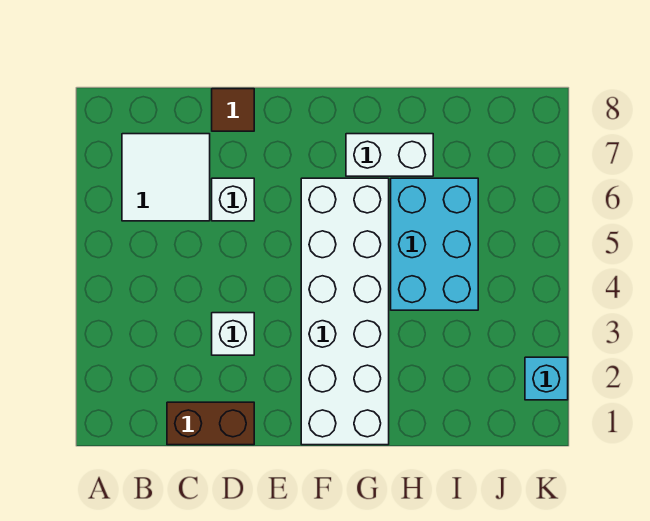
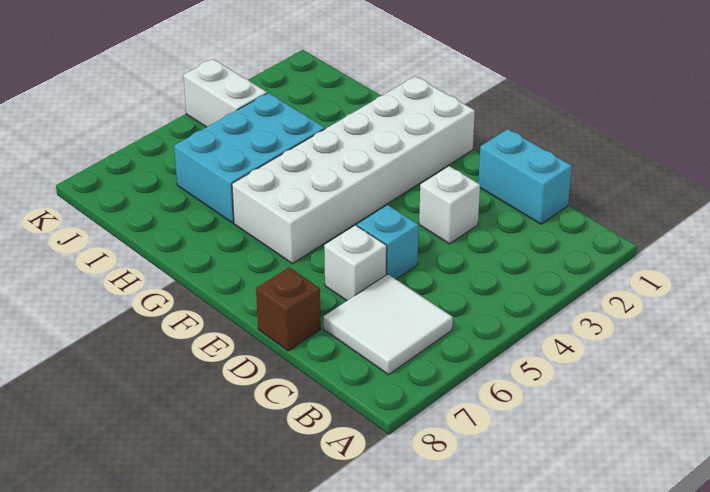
brown 1x2 brick [167,402,254,445] -> cyan 1x2 brick [478,129,572,224]
brown 1x1 tile [212,89,254,131] -> brown 1x1 brick [256,268,321,351]
white 1x2 brick [346,134,433,176] -> white 1x2 brick moved to [184,59,267,127]
cyan 1x1 brick [525,357,568,400] -> cyan 1x1 brick moved to [357,205,419,279]

